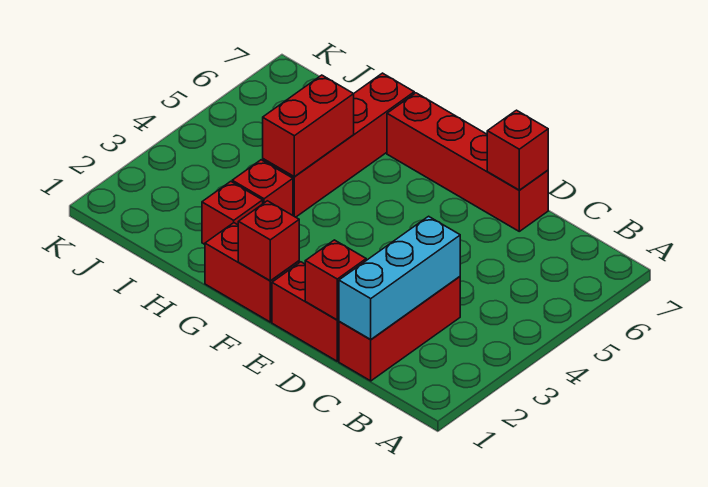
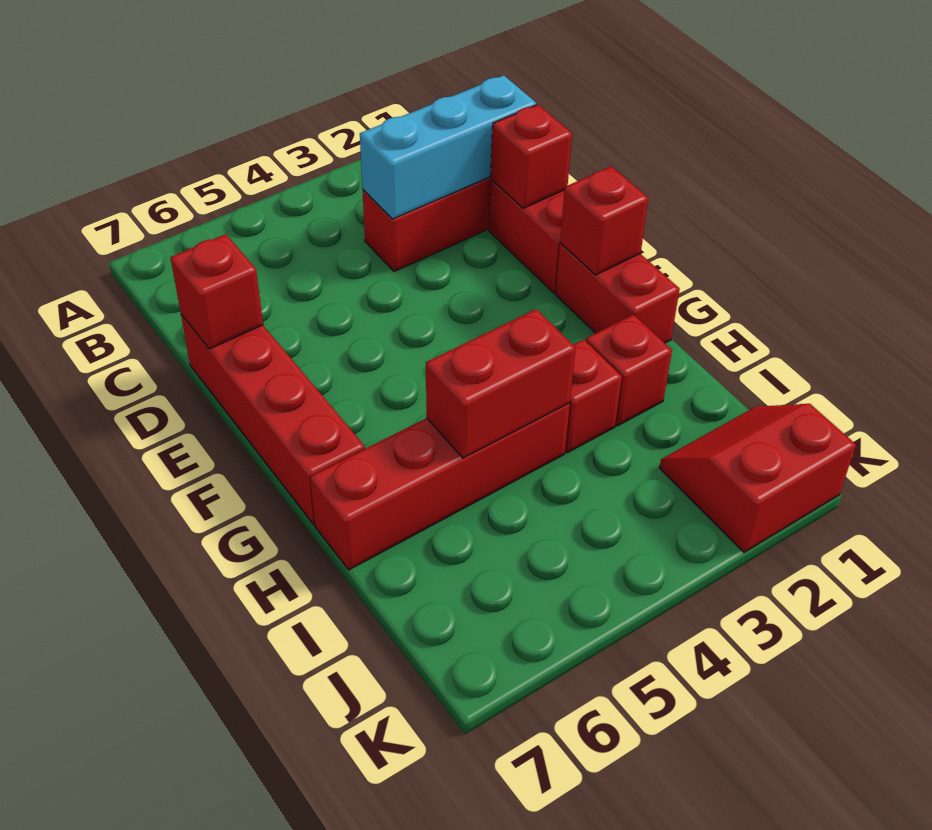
none -> red 2x2 slope [660,404,856,552]

